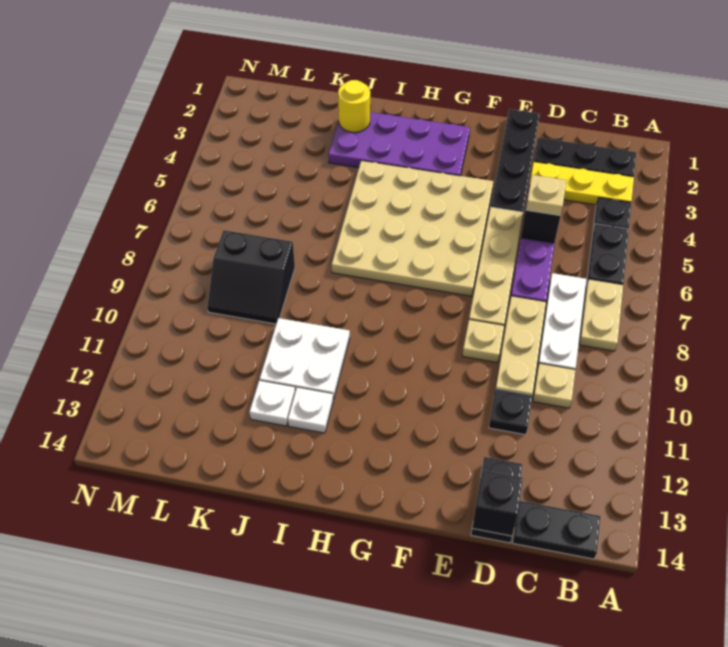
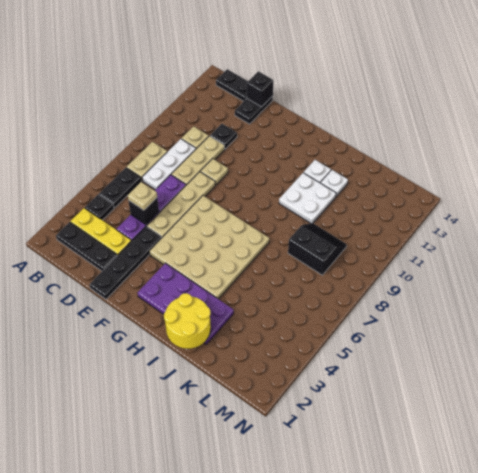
yellow 1x1 round brick [338,80,370,132] -> yellow 2x2 round brick [164,293,211,349]

